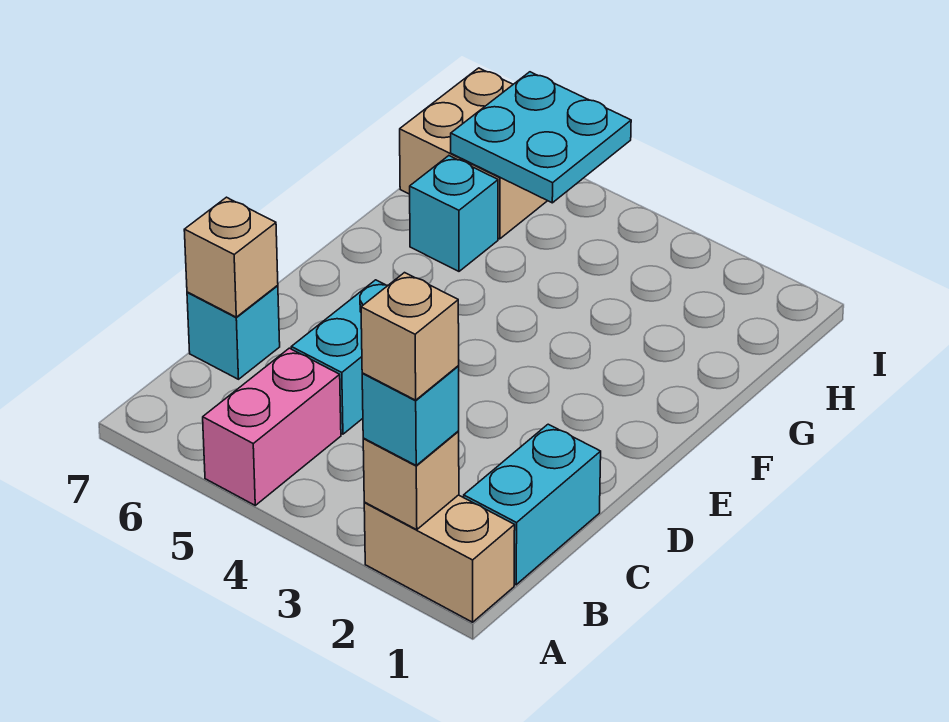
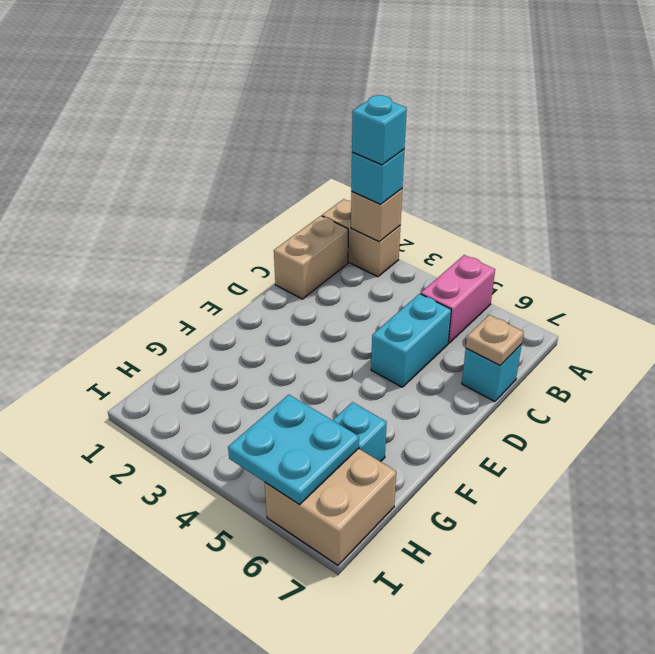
tan 1x1 brick [361,273,459,400] -> cyan 1x1 brick [352,95,407,165]
cyan 1x2 brick [464,424,601,585] -> tan 1x2 brick [274,216,348,299]
tan 1x1 brick [184,197,278,317] -> tan 1x1 plate [466,315,524,365]

